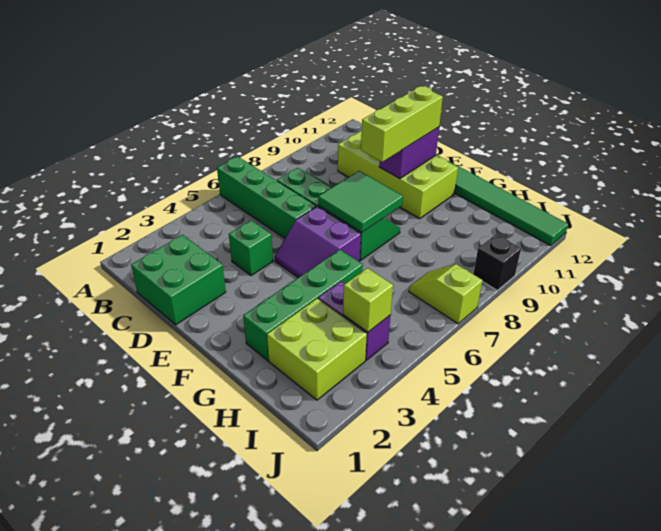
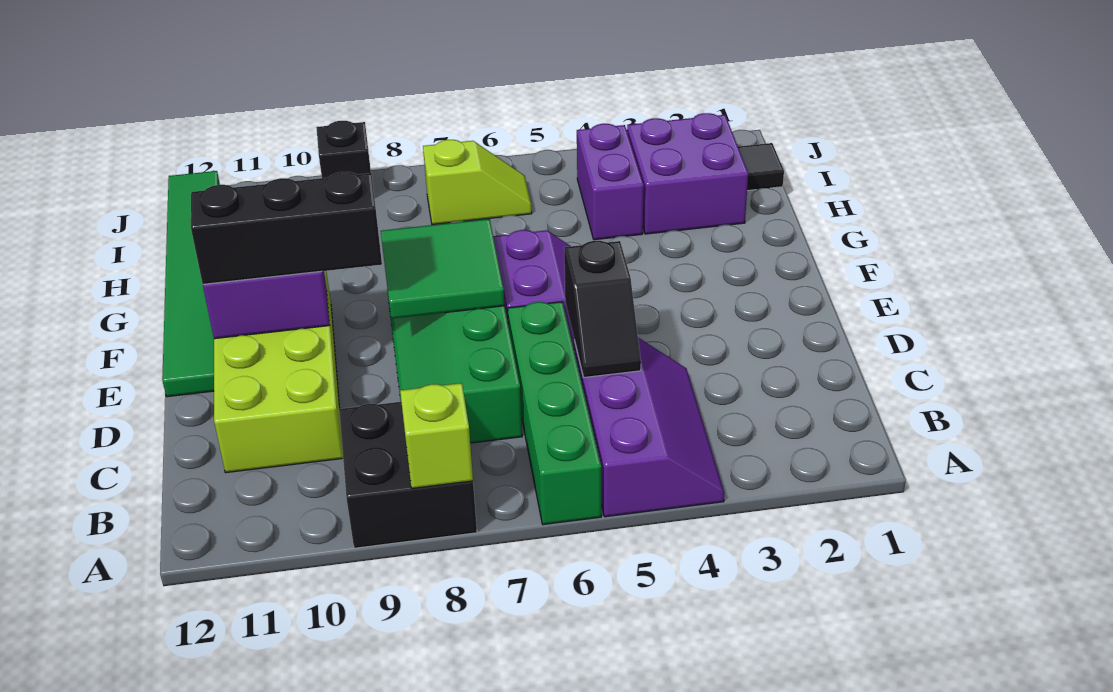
none -> purple 2x3 slope [574,338,724,517]
none -> black 2x2 brick [339,402,477,548]
green 2x2 brick [131,235,226,325] -> none
none -> black 1x2 slope [564,241,641,378]
green 1x1 brick [229,220,273,276] -> none
lime 1x3 brick [361,86,443,162] -> black 1x3 brick [191,172,382,284]
green 1x4 brick [243,250,363,361] -> none
lime 2x2 brick [267,299,367,400] -> purple 2x2 brick [627,113,748,234]
none -> black 1x1 tile [738,143,784,191]
lime 1x1 brick [343,268,393,332] -> lime 1x1 brick moved to [400,383,473,488]
lime 1x2 slope [409,264,482,324] -> lime 1x2 slope turned to [423,140,532,225]

